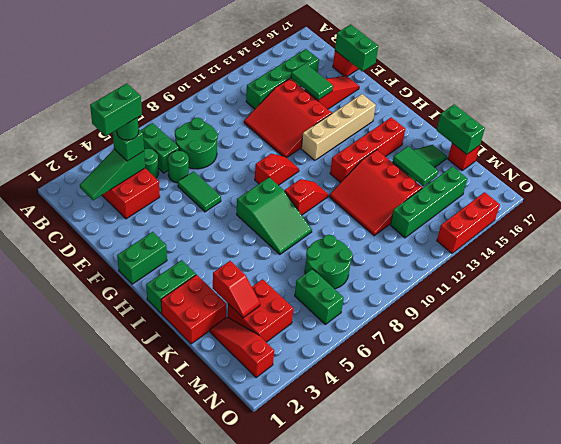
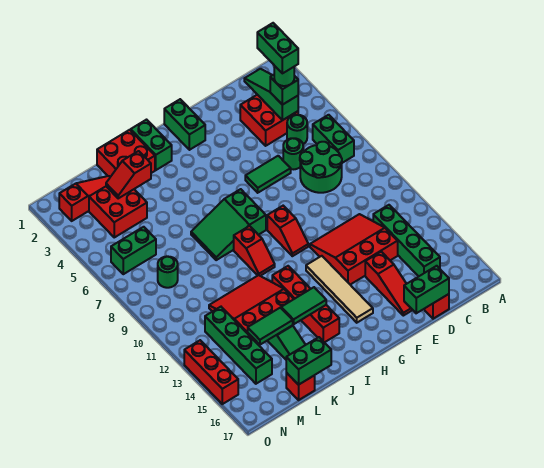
green 1x2 brick [140,123,179,173] -> green 1x2 brick turned to [313,115,354,163]
green 1x2 tile [291,63,333,100] -> green 1x2 tile moved to [281,287,326,324]
tan 1x4 brick [301,94,376,160] -> tan 1x4 tile [306,256,373,323]
green 2x2 round brick [305,235,352,289] -> green 1x1 round brick [158,256,178,288]

